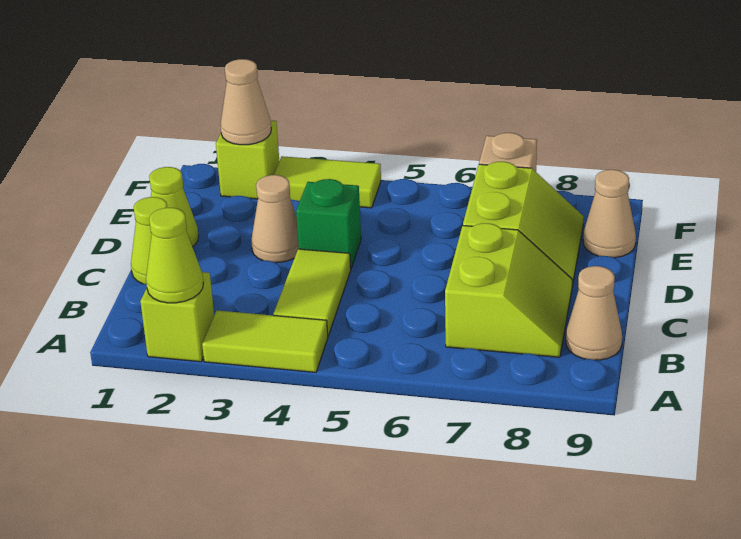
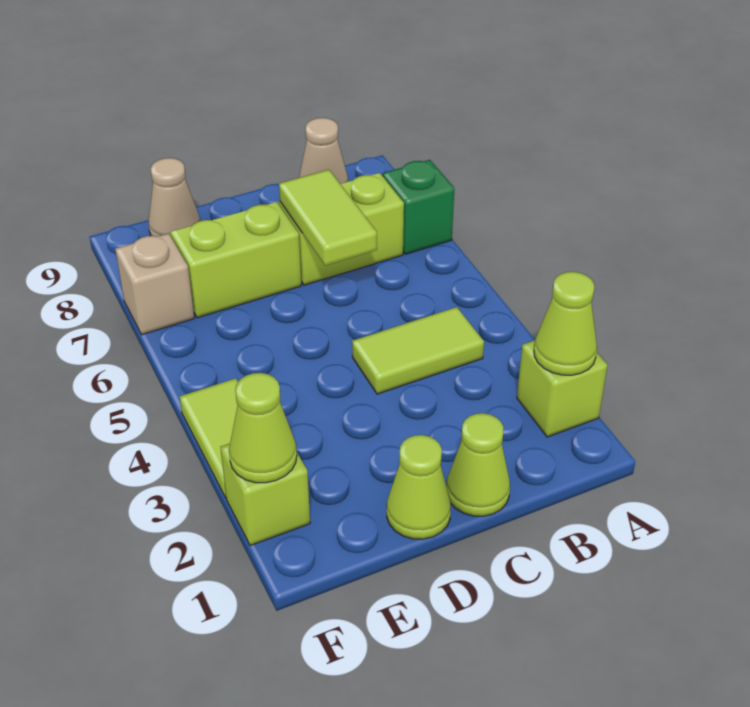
lime 1x2 tile [202,311,328,372] -> lime 1x2 tile moved to [279,170,377,266]
tan 1x1 cone [251,175,299,263] -> none
green 1x1 brick [296,179,361,268] -> green 1x1 brick moved to [383,160,454,254]
tan 1x1 cone [220,59,271,145] -> lime 1x1 cone [229,373,297,483]

